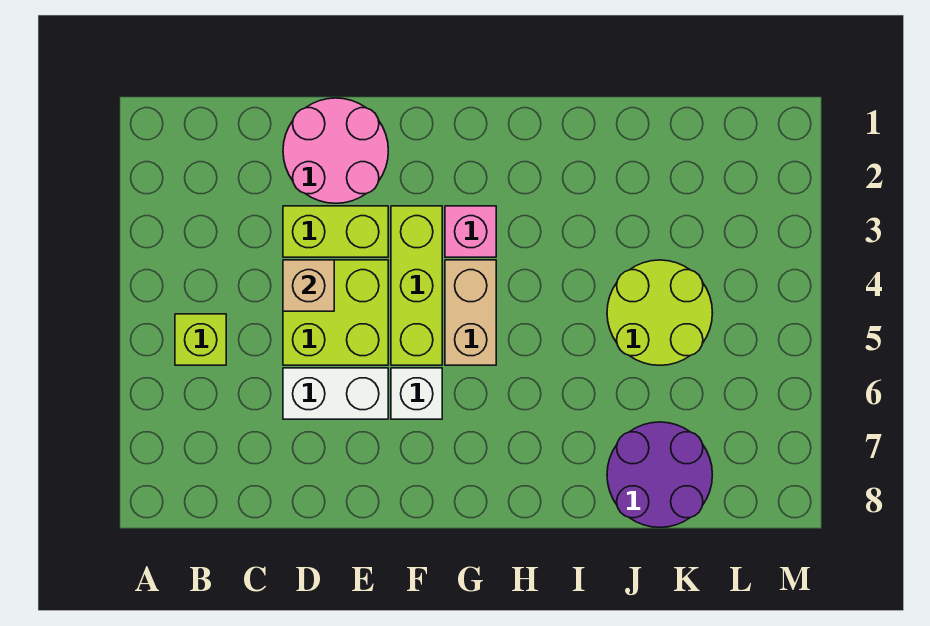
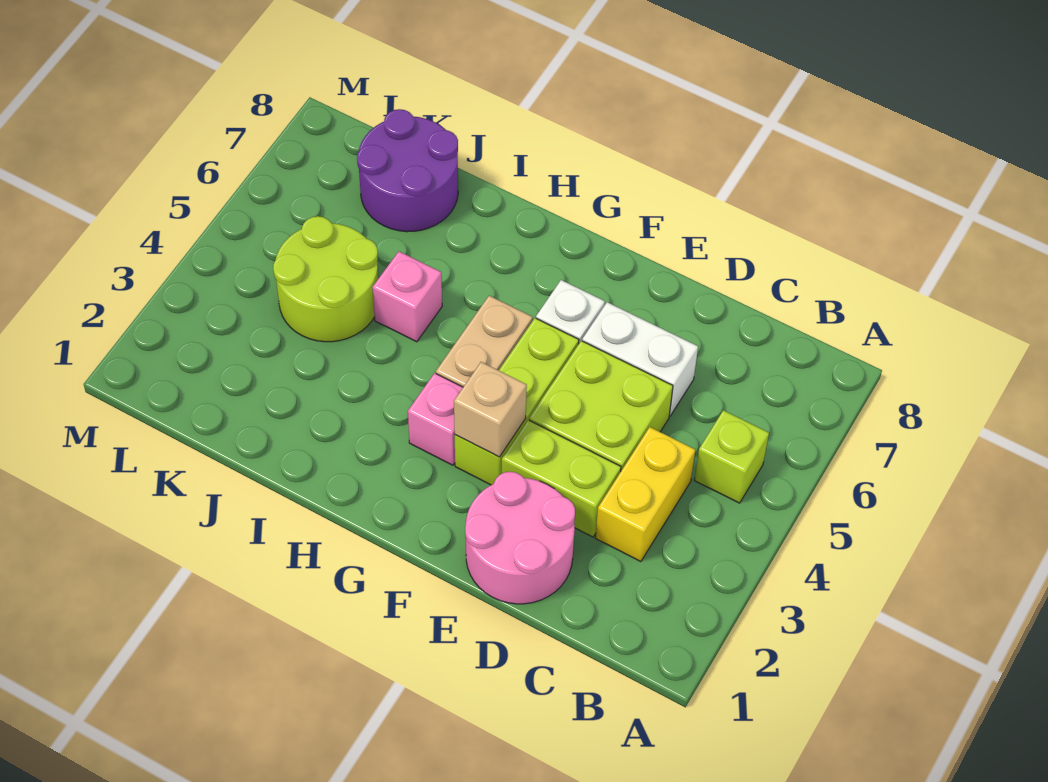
none -> yellow 1x2 brick [595,427,695,562]
tan 1x1 brick [283,260,334,311] -> tan 1x1 brick moved to [454,362,527,457]
none -> pink 1x1 brick [373,252,442,342]

